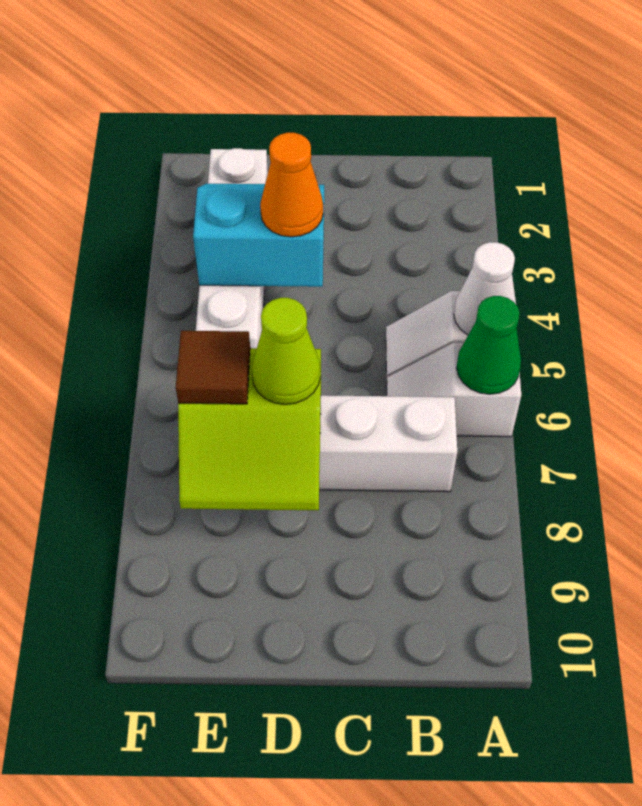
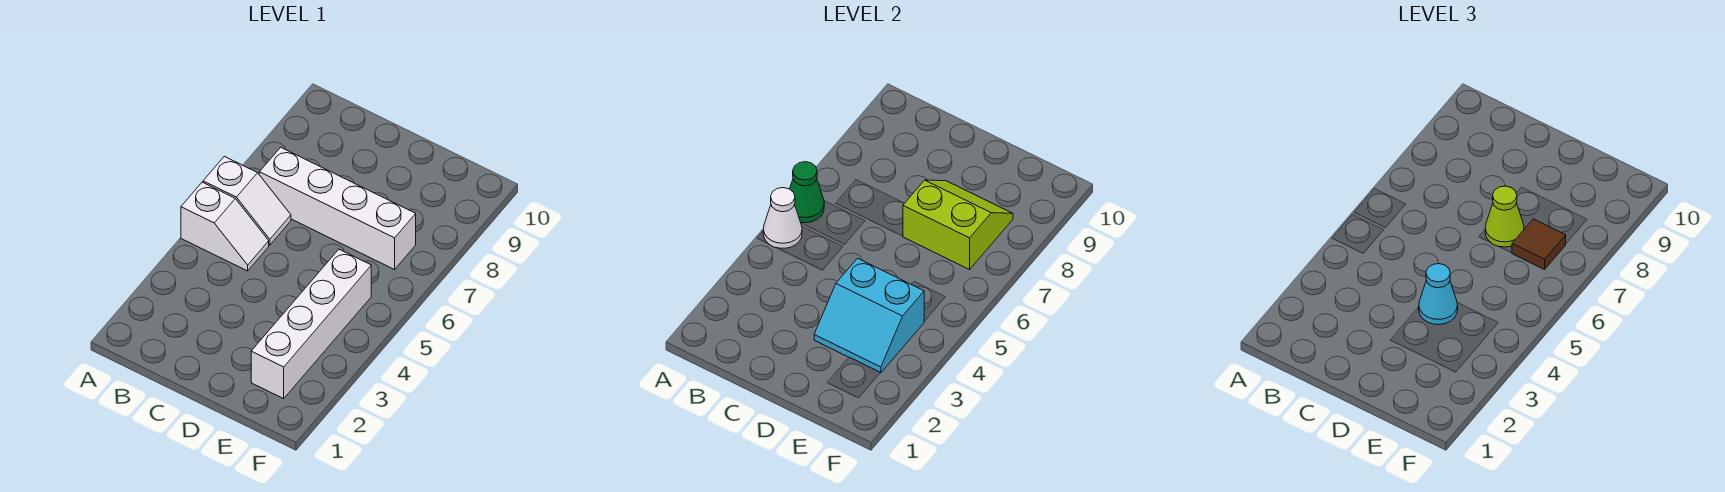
orange 1x1 cone [260,133,323,237] -> cyan 1x1 cone [1419,264,1458,325]

